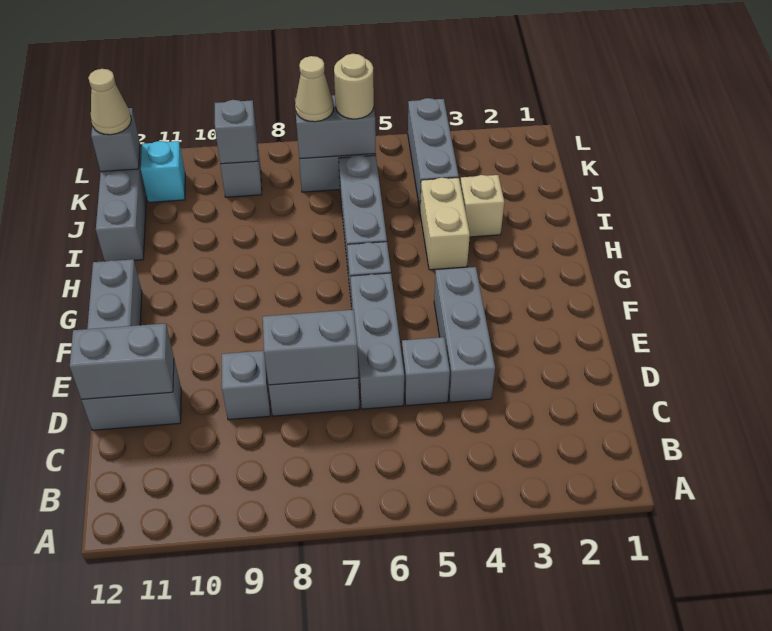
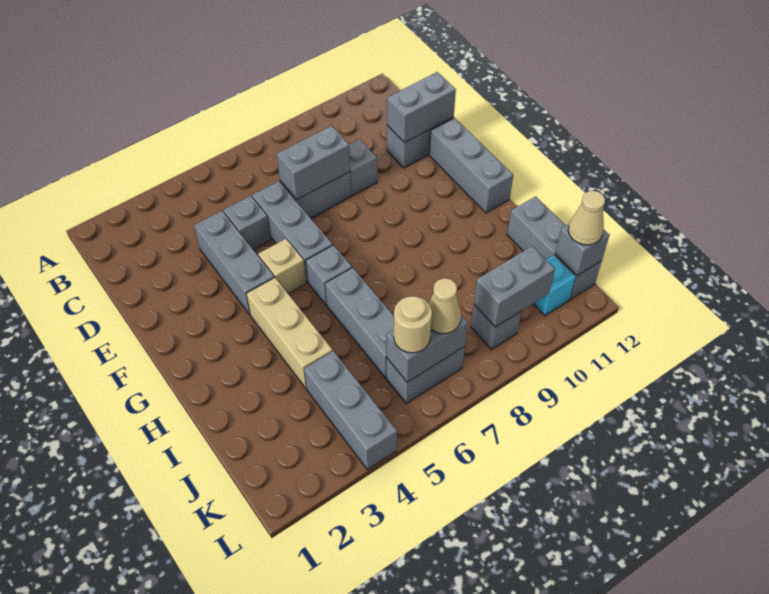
tan 1x2 brick [420,178,470,270] -> tan 1x3 brick [246,277,333,388]
tan 1x1 brick [460,175,504,237] -> tan 1x1 brick moved to [258,239,306,294]
grey 1x1 brick [215,100,258,164] -> grey 1x2 brick [474,246,555,327]

